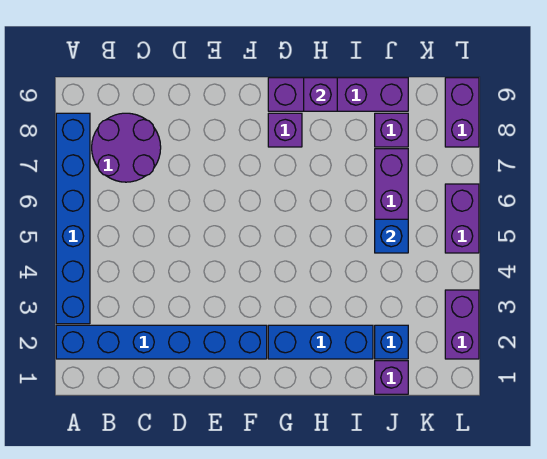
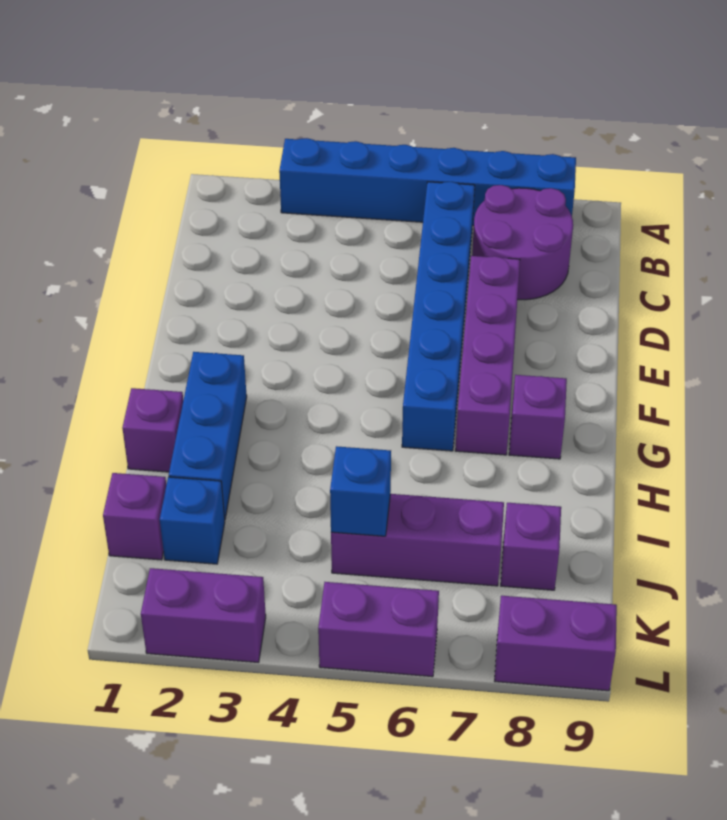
blue 1x6 brick [56,325,267,359] -> blue 1x6 brick moved to [402,182,475,451]
purple 1x4 brick [268,78,408,111] -> purple 1x4 brick moved to [455,256,520,455]
purple 1x1 brick [304,78,337,111] -> purple 1x1 brick moved to [122,388,183,472]

